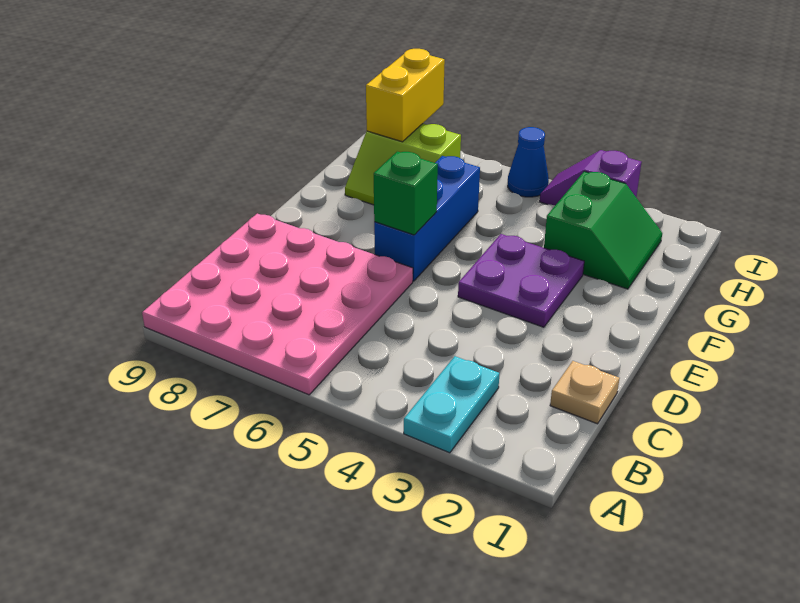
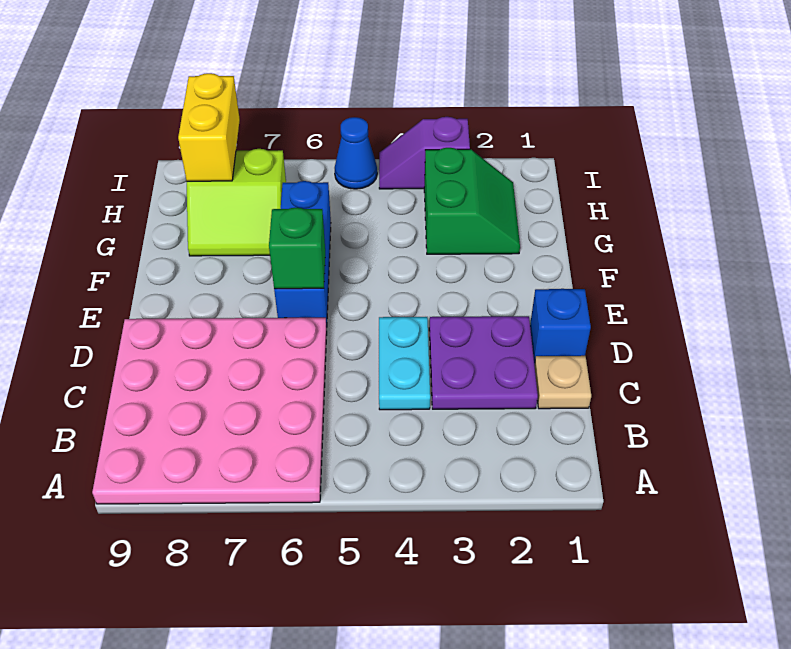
cyan 1x2 plate [404,356,500,453] -> cyan 1x2 plate moved to [379,317,430,410]
none -> blue 1x1 brick [530,289,591,365]
purple 2x2 plate [458,234,584,327] -> purple 2x2 plate moved to [429,316,538,409]

